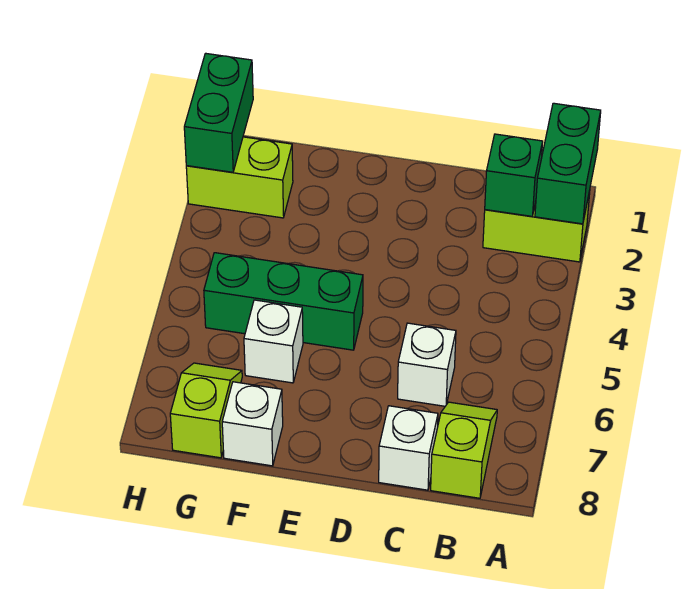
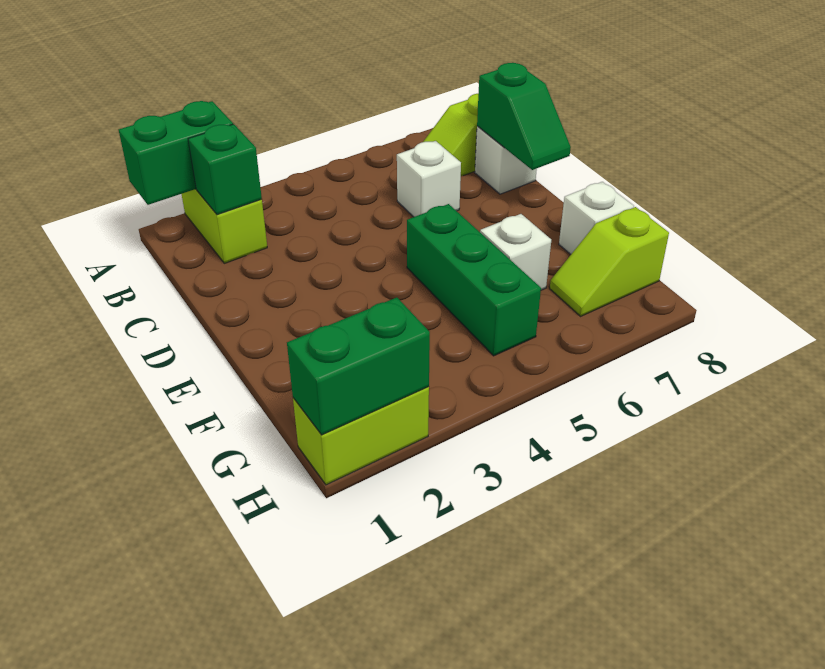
none -> green 1x2 slope [477,63,571,170]
lime 1x2 brick [186,137,293,218] -> lime 1x2 brick turned to [293,387,429,485]

